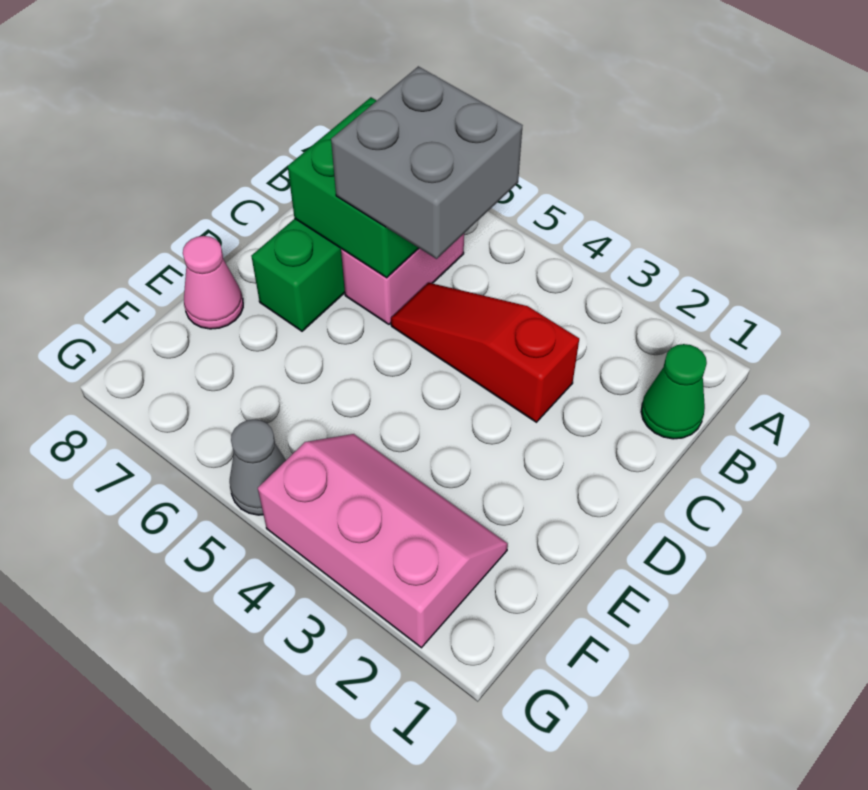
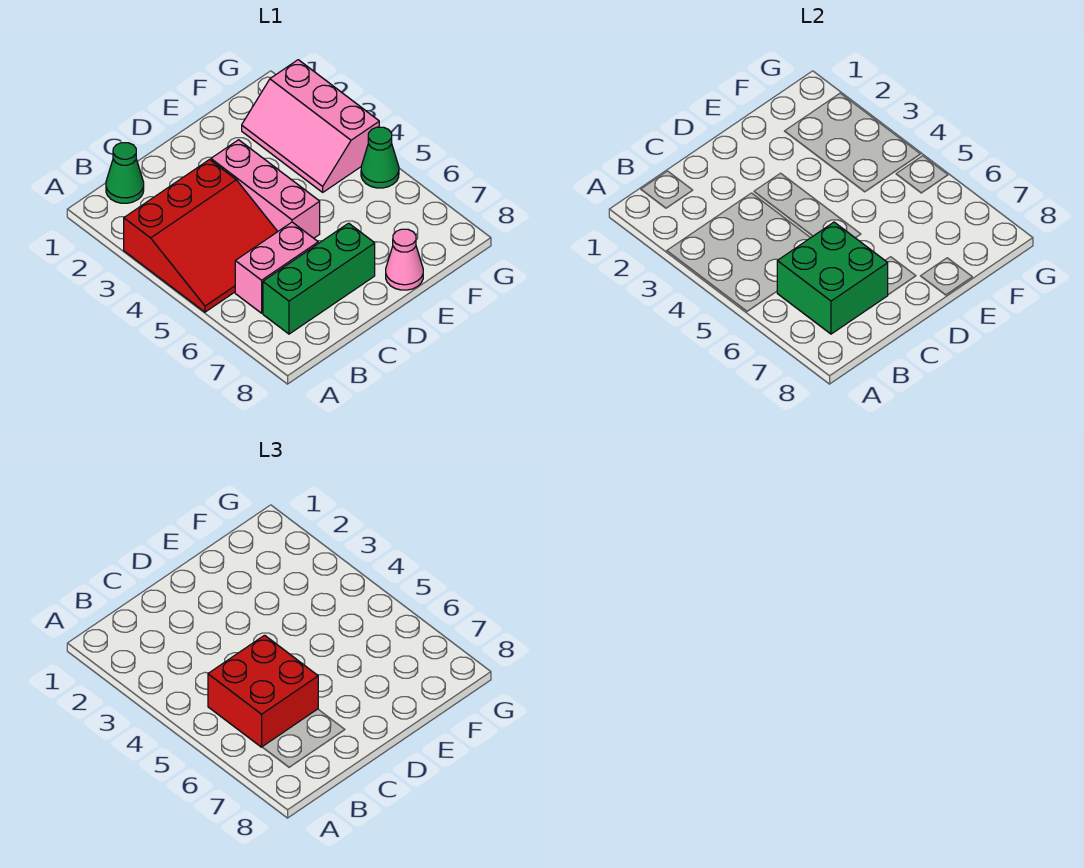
grey 2x2 brick [331,66,523,259] -> red 2x2 brick [208,635,318,747]
red 1x3 slope [391,283,579,422] -> red 3x3 slope [124,160,278,312]
none -> pink 1x3 brick [211,140,320,238]
grey 1x1 cone [230,420,286,515] -> green 1x1 cone [361,127,399,188]

